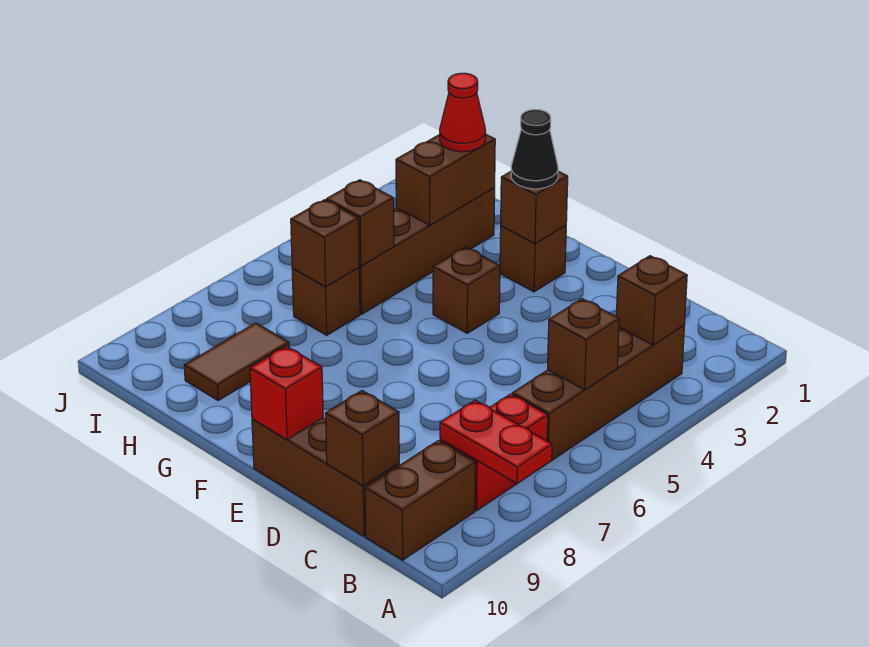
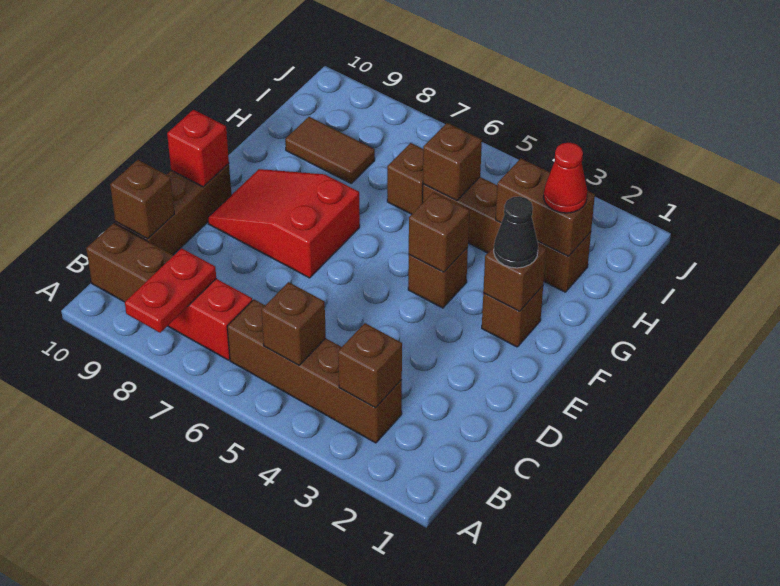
none -> red 2x3 slope [208,169,360,278]
brown 1x1 brick [291,200,359,287] -> brown 1x1 brick moved to [409,192,469,272]

